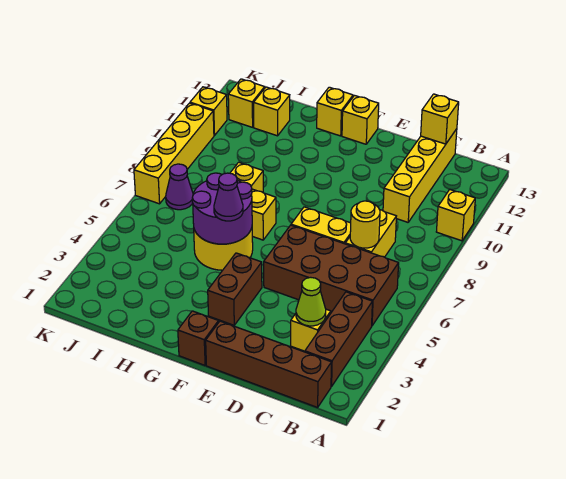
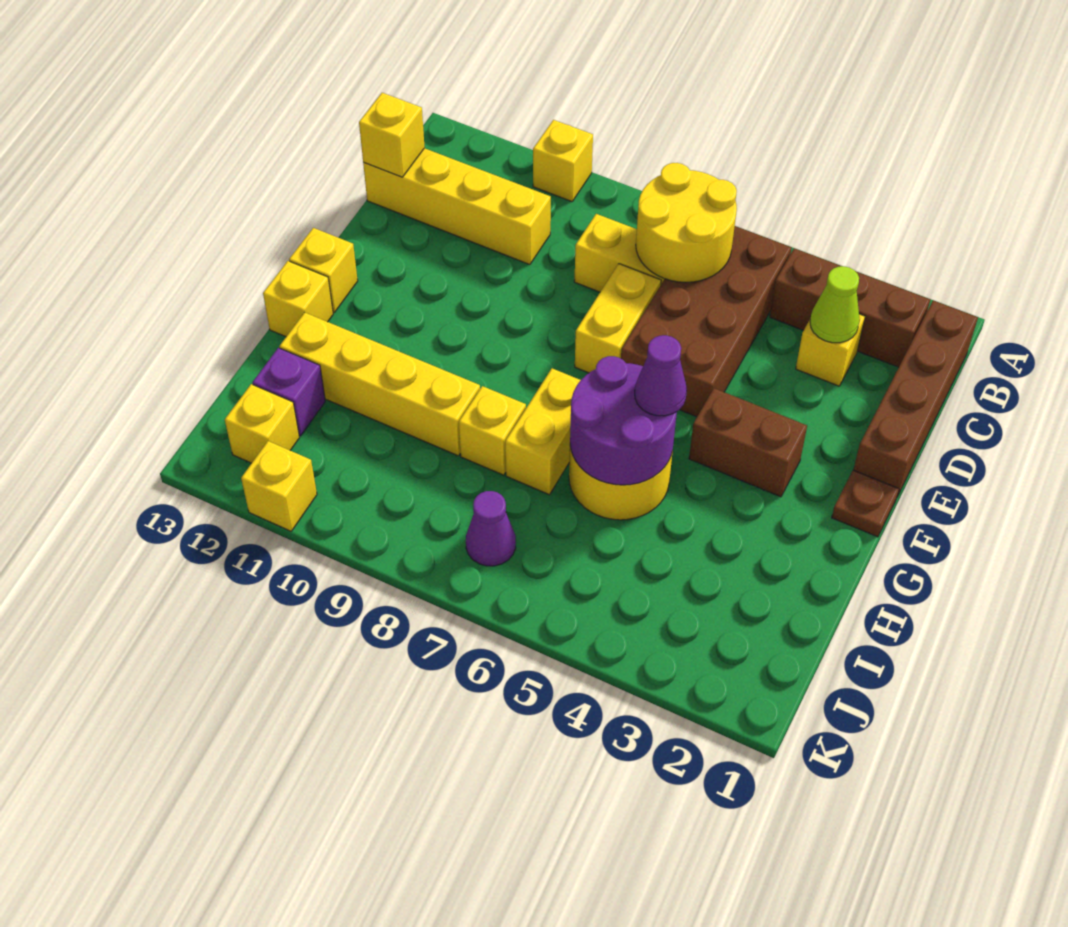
yellow 1x1 round brick [350,201,380,248] -> yellow 2x2 round brick [636,163,737,282]
brown 1x1 brick [178,311,219,365] -> brown 1x1 plate [832,470,899,537]
yellow 1x1 brick [254,87,290,136] -> purple 1x1 brick [253,348,325,436]
yellow 1x4 brick [134,103,214,204] -> yellow 1x4 brick moved to [280,312,480,456]

